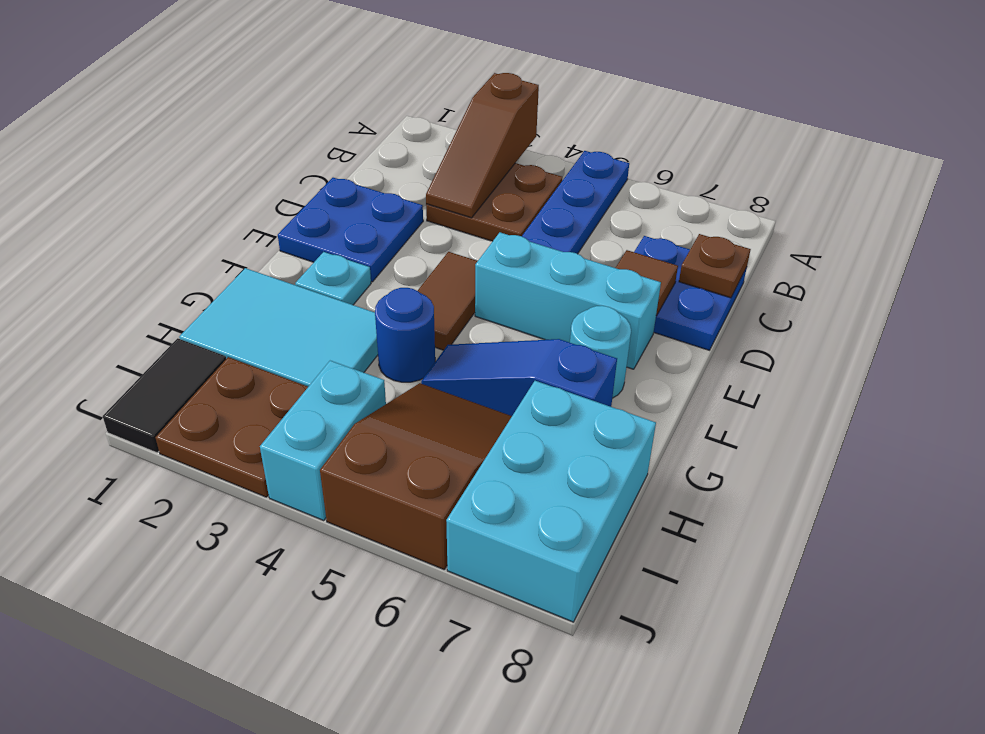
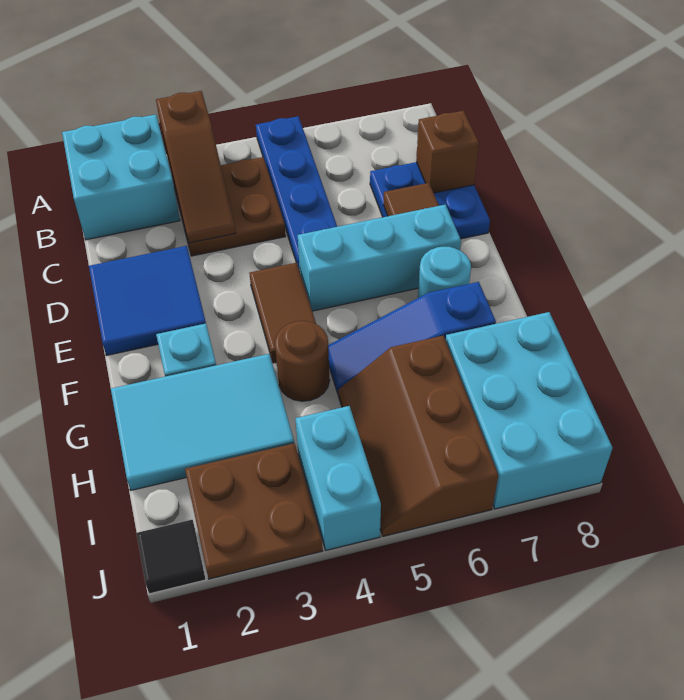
none -> cyan 2x2 brick [62,114,180,240]
brown 1x1 plate [679,234,751,298] -> brown 1x1 brick [416,111,479,193]
blue 2x2 plate [278,178,423,282] -> blue 2x2 tile [89,246,206,355]
blue 1x1 round brick [375,288,435,382] -> brown 1x1 round brick [275,321,330,401]
brown 2x3 slope [320,383,512,569] -> brown 2x3 slope turned to [338,336,498,536]
black 1x2 tile [103,338,226,453] -> black 1x1 tile [137,520,206,594]

